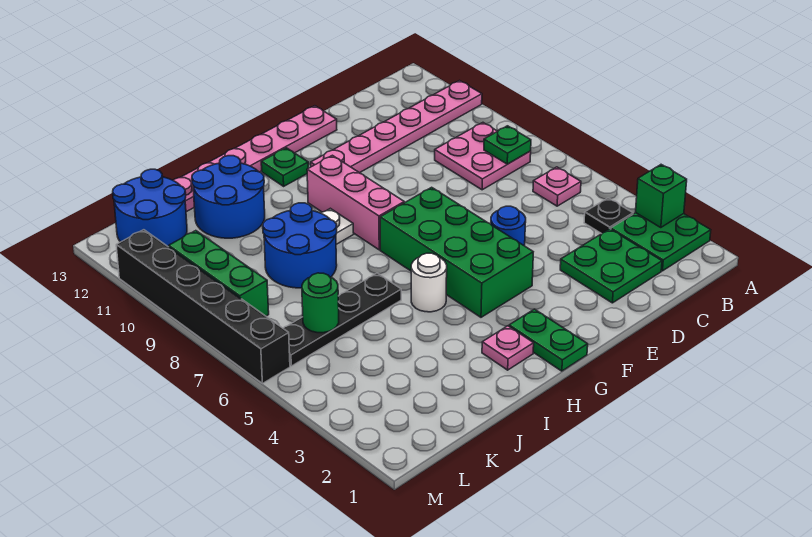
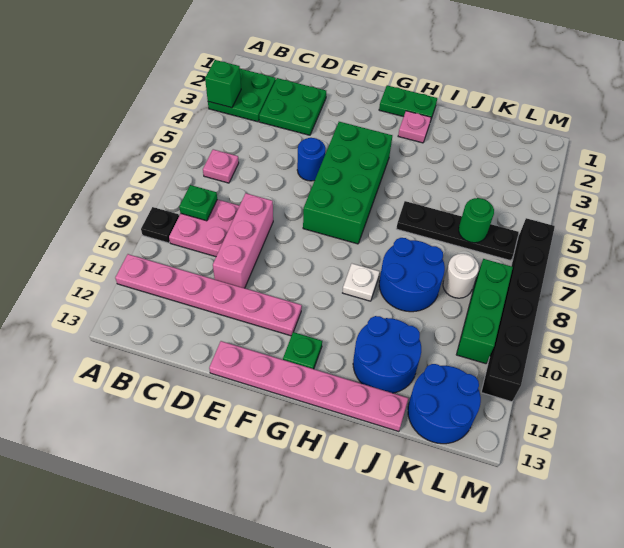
black 1x1 plate [584,198,633,234] -> black 1x1 plate moved to [141,207,179,243]
green 1x2 plate [509,309,588,371] -> green 1x2 plate turned to [379,85,437,121]
pink 1x3 brick [307,155,404,250] -> pink 1x3 brick moved to [213,193,273,288]
white 1x1 round brick [411,253,447,312] -> white 1x1 round brick moved to [443,254,479,298]

